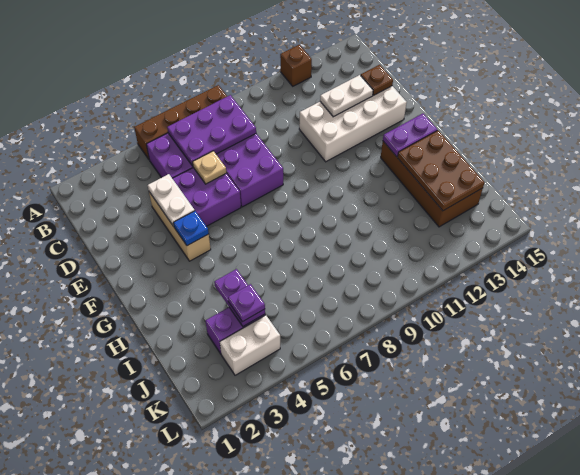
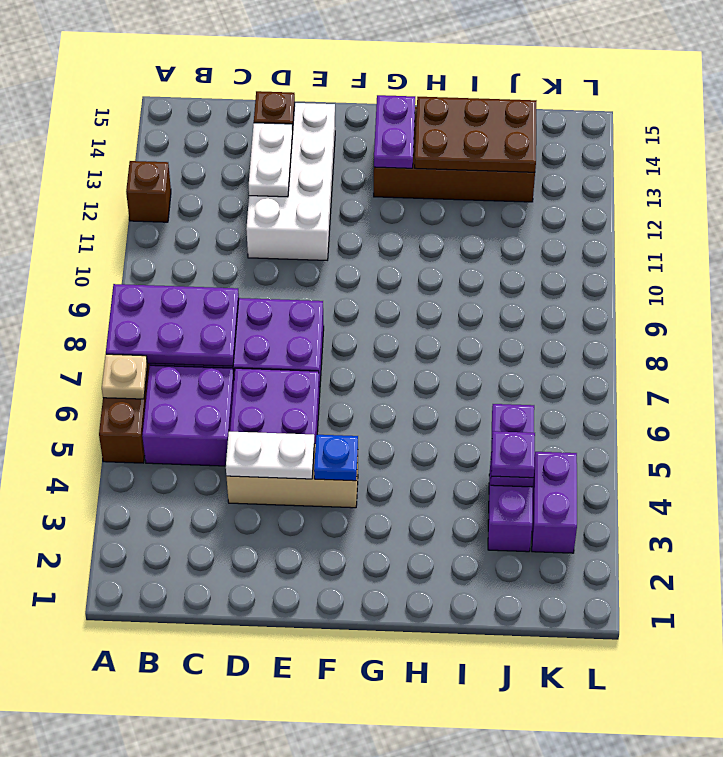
purple 2x3 plate [167,95,256,166] -> purple 2x3 plate turned to [106,284,239,366]
tan 1x1 plate [193,151,226,184] -> tan 1x1 plate moved to [102,354,148,399]
purple 1x2 plate [214,269,265,326] -> purple 1x2 plate turned to [491,404,534,487]
white 1x2 brick [220,315,280,375] -> purple 1x2 brick [532,452,577,553]

